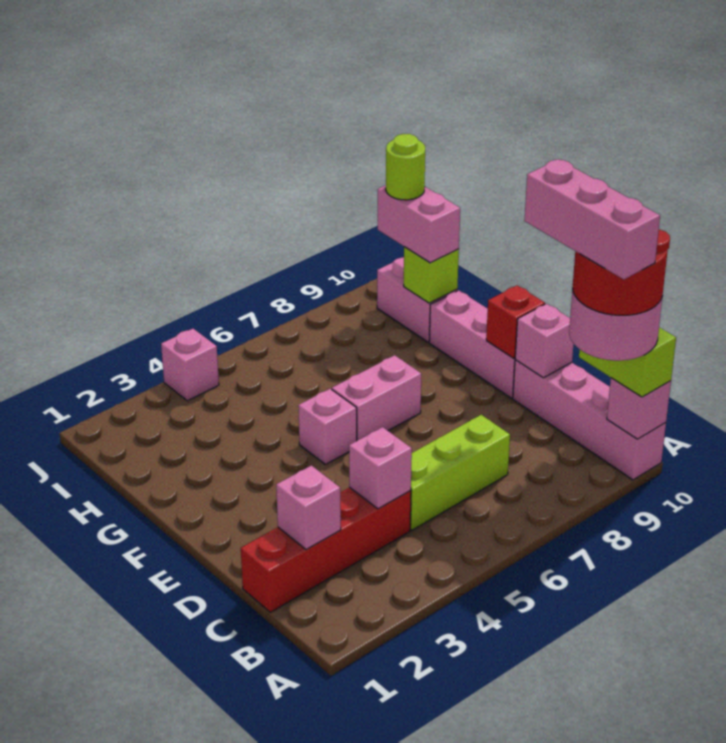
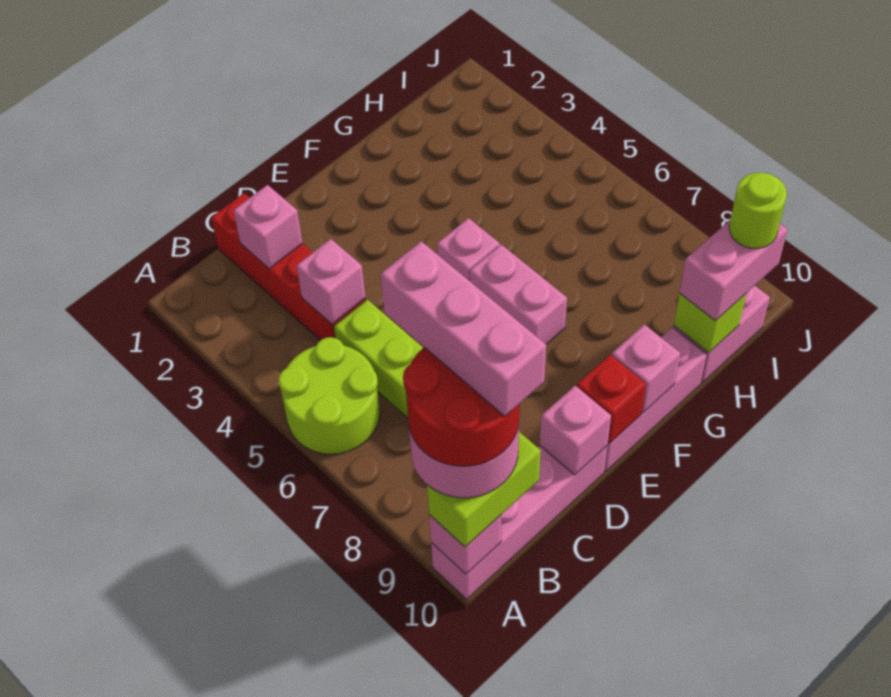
none -> lime 2x2 round brick [278,337,380,454]
pink 1x3 brick [524,159,660,280] -> pink 1x3 brick turned to [381,241,546,416]
pink 1x1 brick [161,329,219,401] -> pink 1x1 brick moved to [612,324,680,412]

